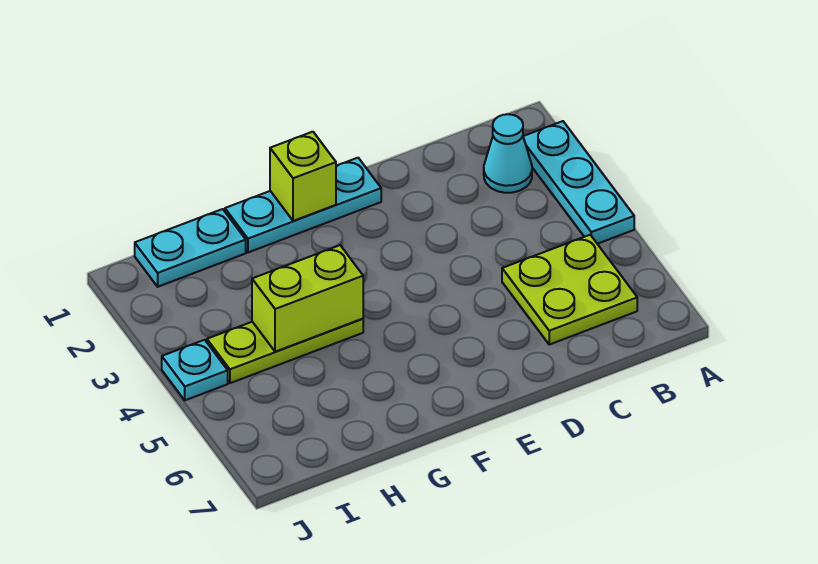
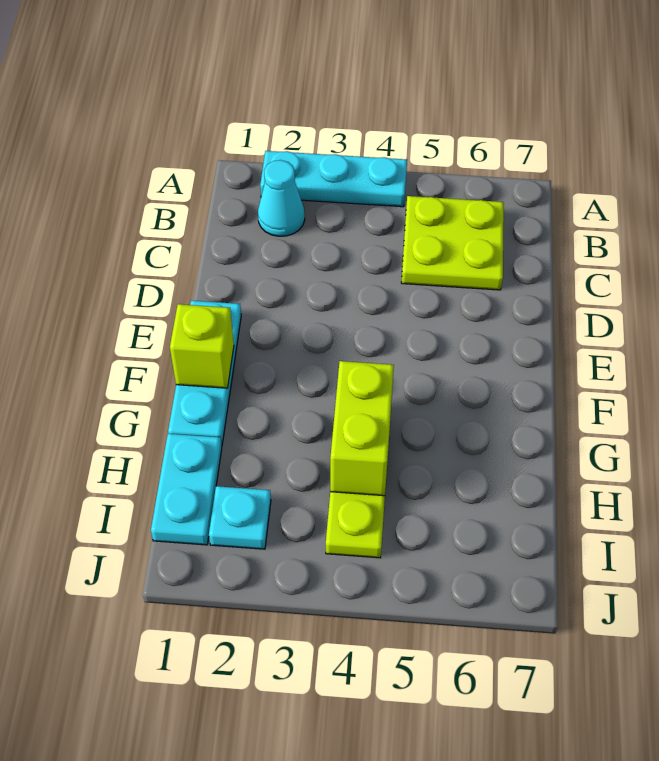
cyan 1x1 plate [162,340,228,400] -> cyan 1x1 plate moved to [209,486,271,549]

